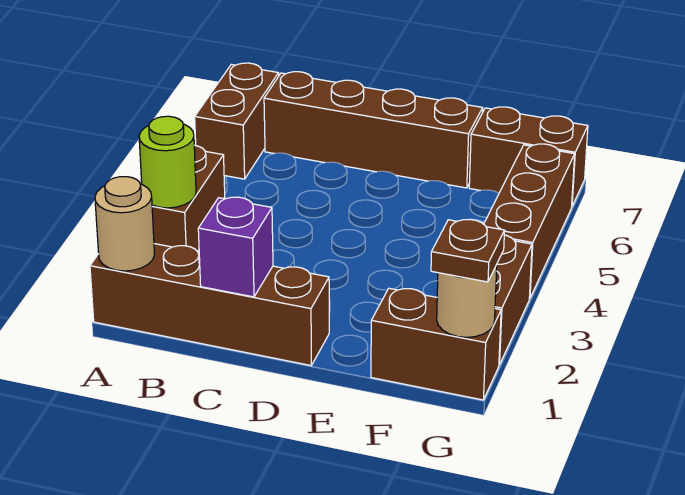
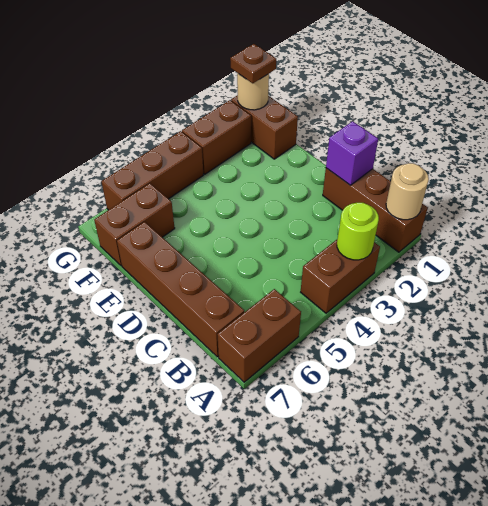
brown 1x4 brick [90,244,329,365] -> brown 1x3 brick [323,168,428,252]
brown 1x2 brick [469,107,588,206] -> brown 1x2 brick turned to [94,183,175,266]

